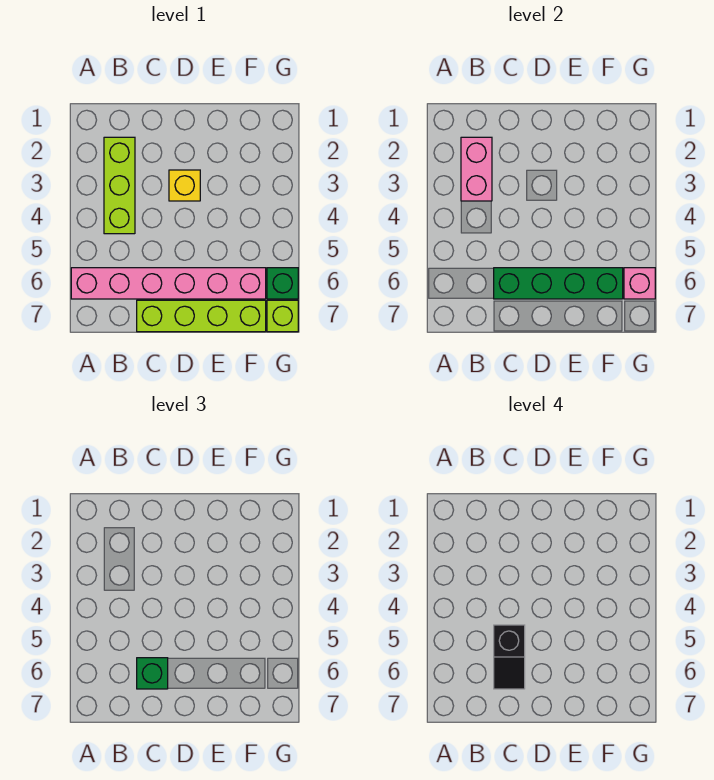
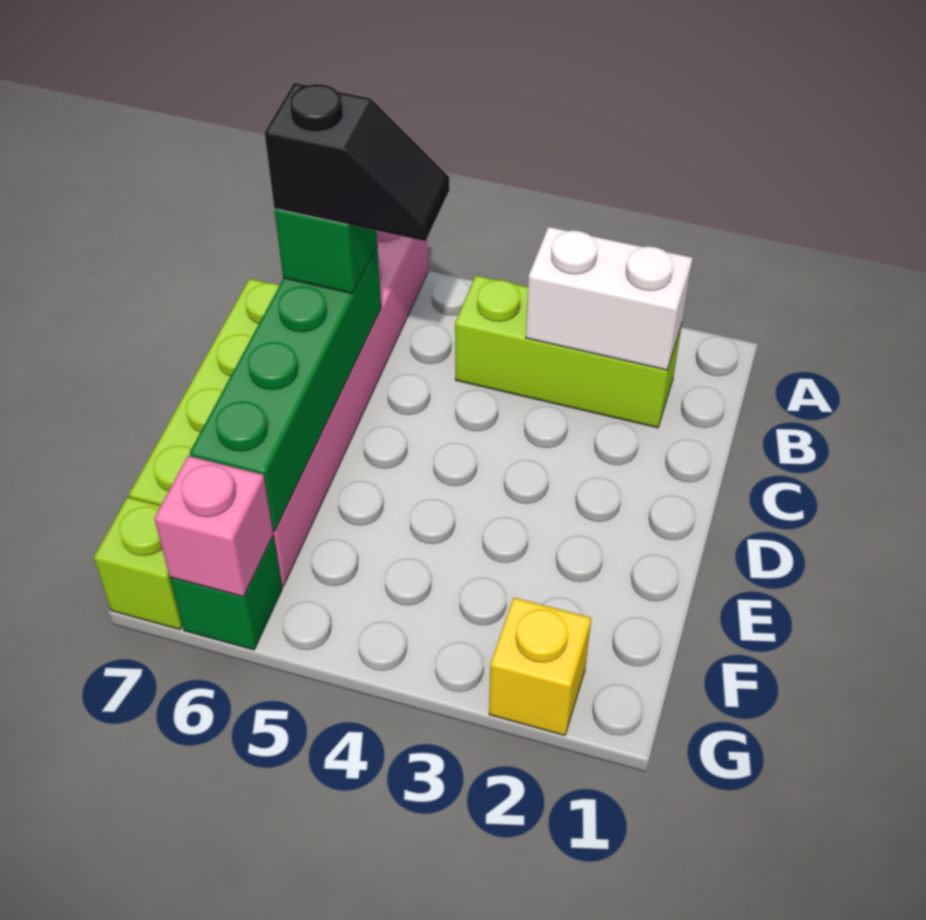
pink 1x2 brick [461,137,492,201] -> white 1x2 brick [526,227,692,370]
black 1x2 slope [494,625,525,689] -> black 1x2 slope turned to [265,83,449,241]
yellow 1x1 brick [169,170,200,201] -> yellow 1x1 brick moved to [489,598,591,735]

